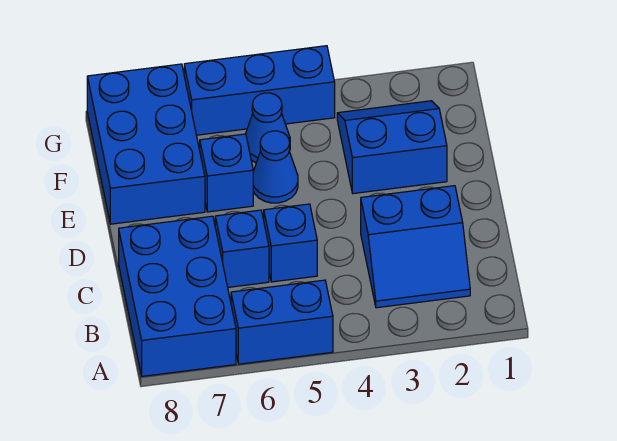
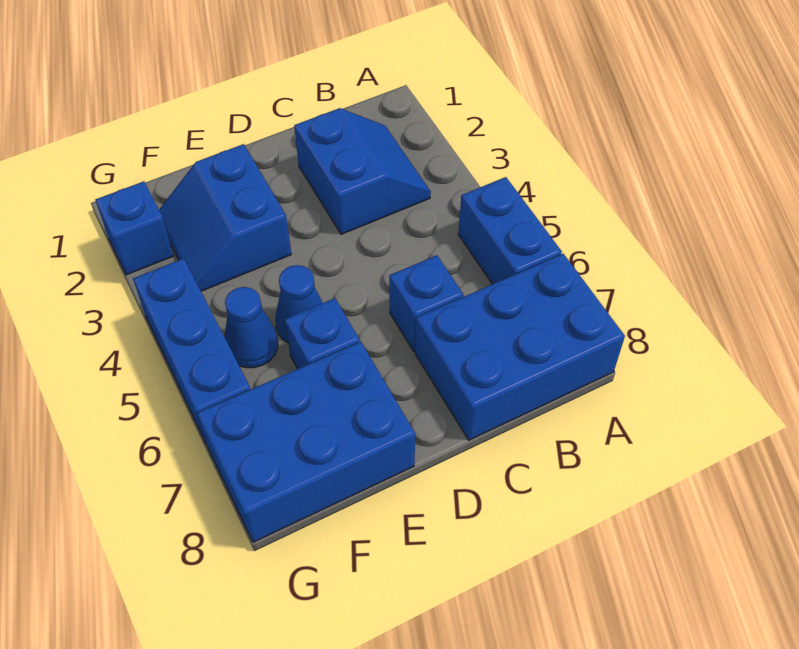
blue 1x1 brick [264,204,317,282] -> blue 1x1 brick moved to [95,181,174,275]

